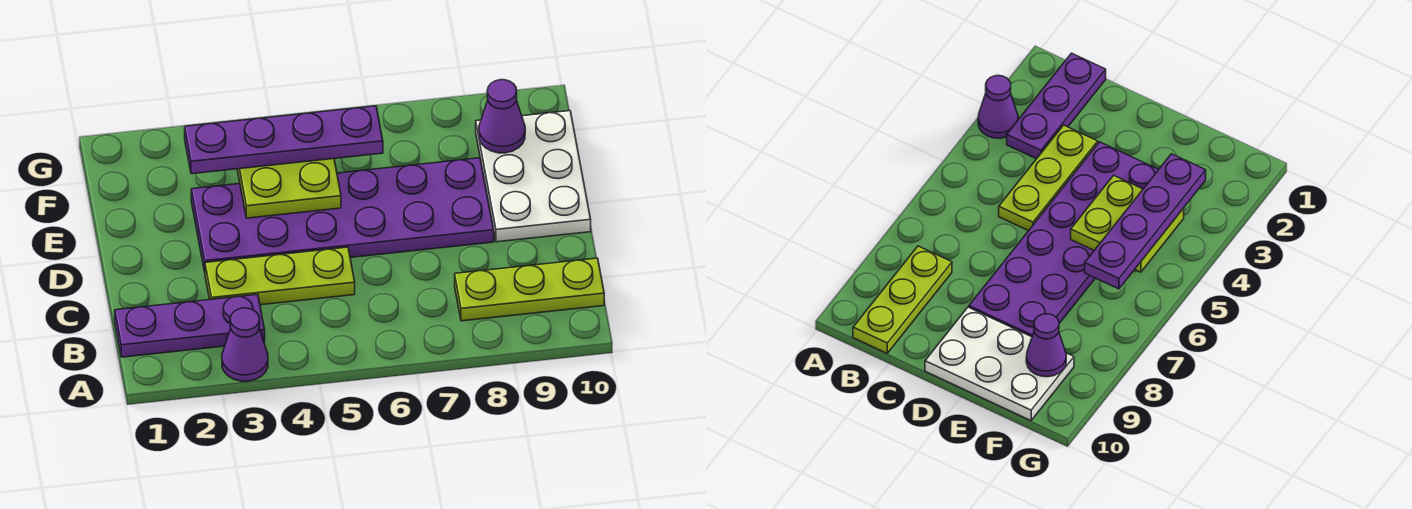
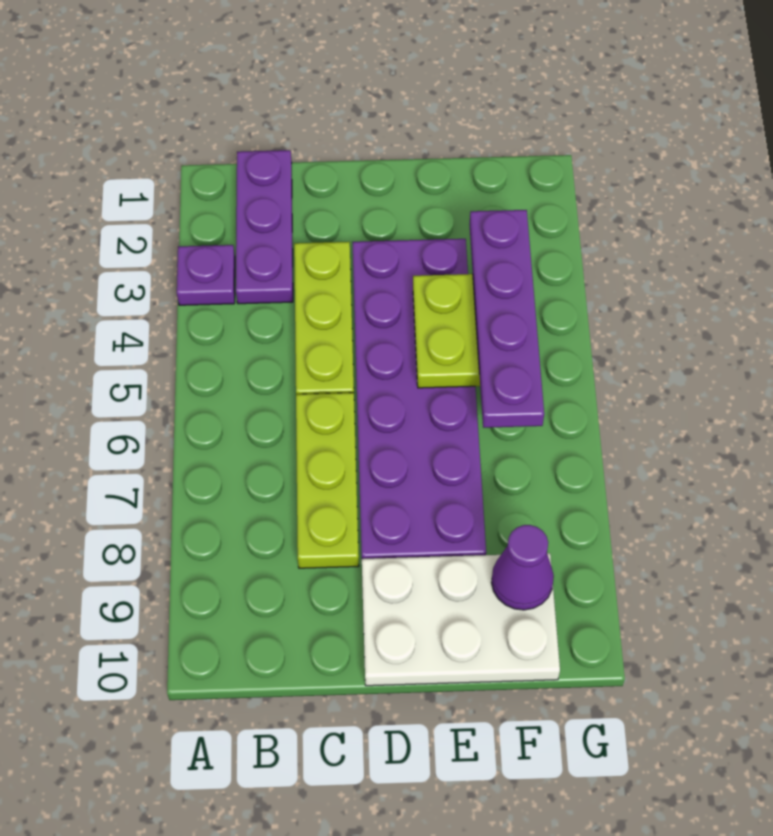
purple 1x1 cone [222,308,268,381] -> purple 1x1 plate [177,245,235,305]
lime 1x3 plate [455,258,604,321] -> lime 1x3 plate moved to [296,393,359,568]

